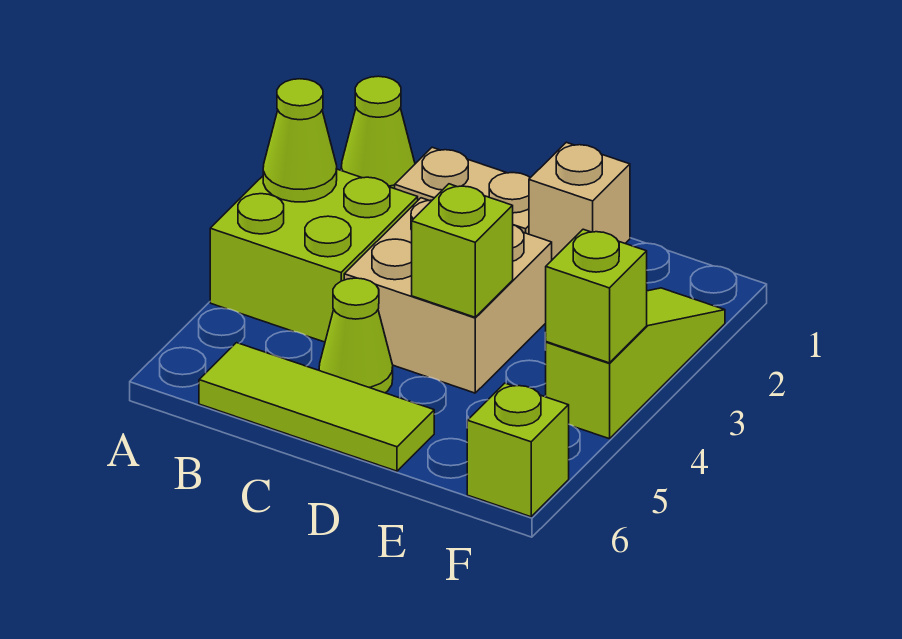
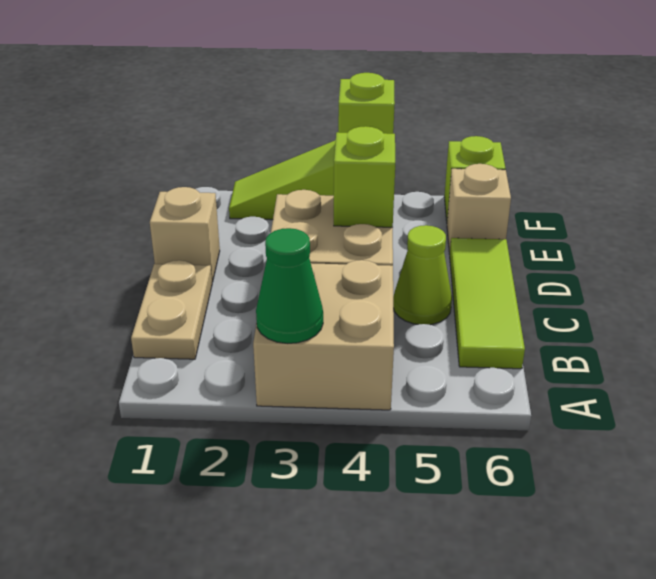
lime 1x1 cone [341,76,415,189] -> none
lime 2x2 brick [210,169,418,342] -> tan 2x2 brick [253,260,394,410]
lime 1x1 cone [263,79,337,202] -> green 1x1 cone [256,228,323,343]
none -> tan 1x1 brick [447,164,511,254]

